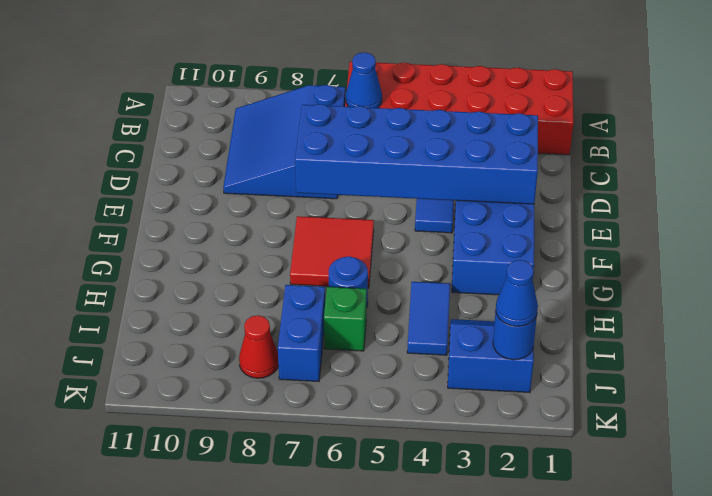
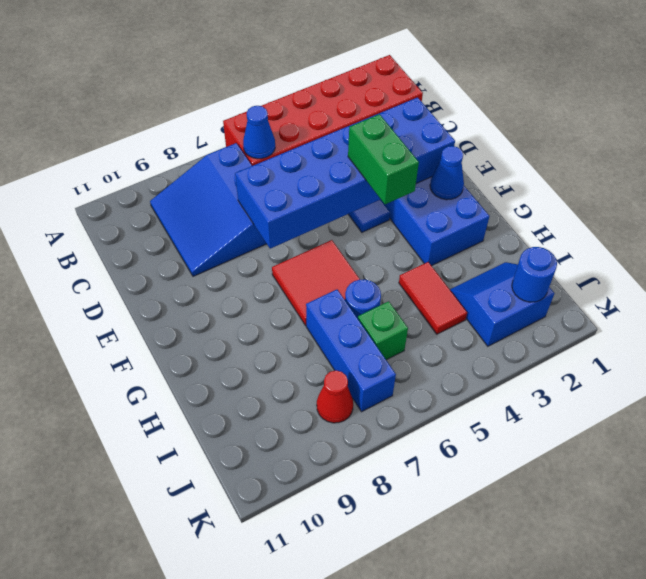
none -> green 1x2 brick [348,114,419,204]
blue 1x2 tile [407,282,450,355] -> red 1x2 tile [399,262,467,334]
blue 1x2 brick [278,285,325,381] -> blue 1x3 brick [306,290,396,412]
blue 1x1 cone [496,260,538,326] -> blue 1x1 cone moved to [430,146,464,200]

